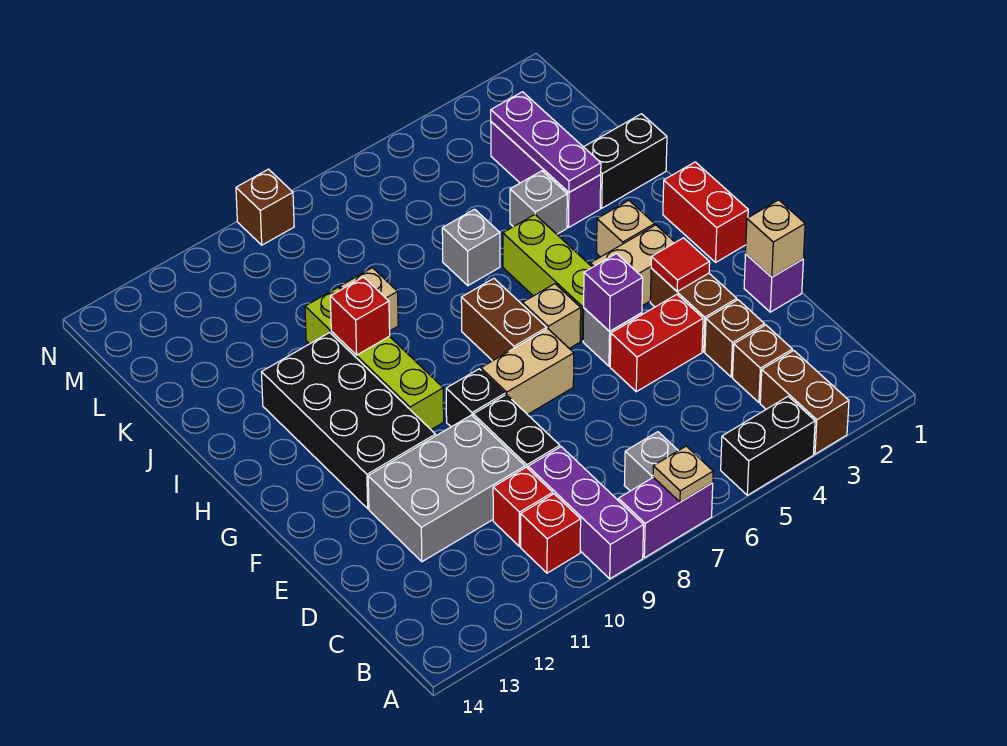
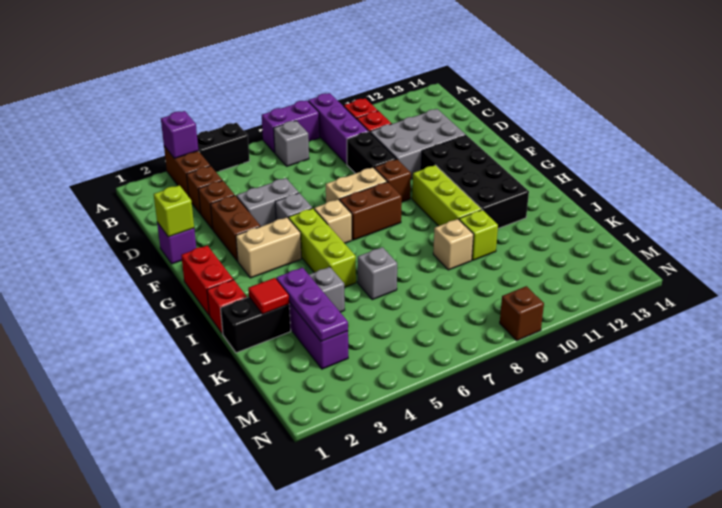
tan 1x1 plate [653,446,713,502] -> none
tan 1x1 brick [746,200,805,277] -> lime 1x1 brick [154,185,194,237]
red 1x2 brick [610,294,703,392] -> grey 1x2 brick [237,178,299,226]
red 1x1 tile [651,238,710,291] -> red 1x1 tile moved to [248,278,289,314]
purple 1x1 brick [584,254,643,331] -> purple 1x1 brick moved to [161,111,198,159]
black 1x1 brick [446,369,505,427] -> brown 1x1 brick [374,159,411,202]
brown 1x2 brick [461,278,547,361] -> brown 1x2 brick turned to [340,182,402,240]
tan 1x1 brick [597,200,655,257] -> none
red 1x1 brick [330,277,390,355] -> red 1x1 brick moved to [207,280,247,334]

